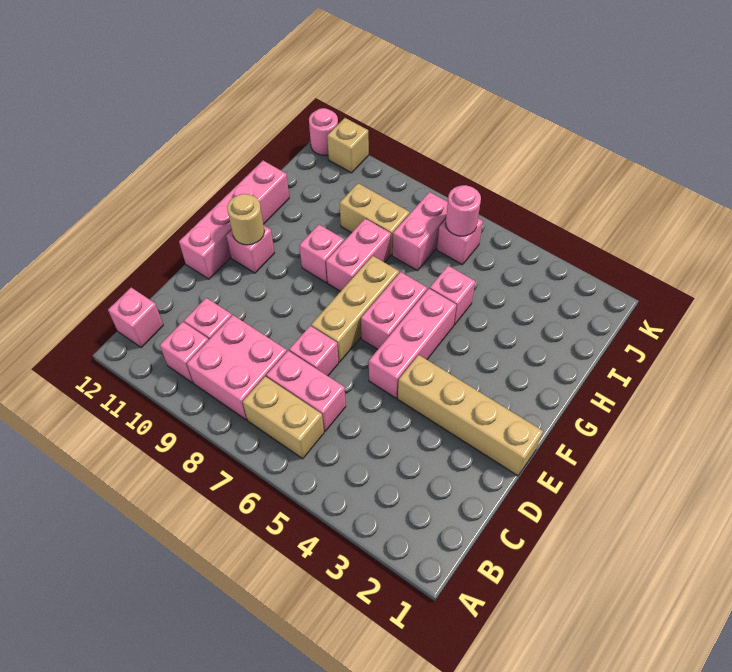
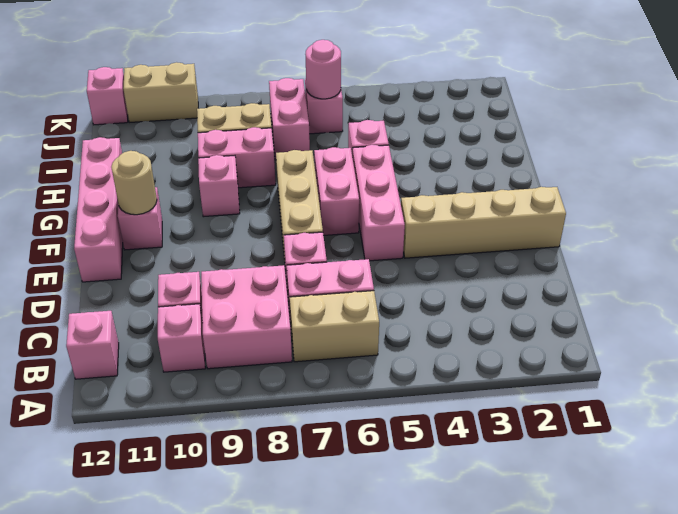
pink 1x2 brick [326,219,391,291] -> pink 1x2 brick turned to [198,127,276,188]
tan 1x1 brick [327,118,369,173] -> tan 1x2 brick [123,62,198,122]
pink 1x1 round brick [309,108,338,155] -> pink 1x1 brick [87,67,128,125]

